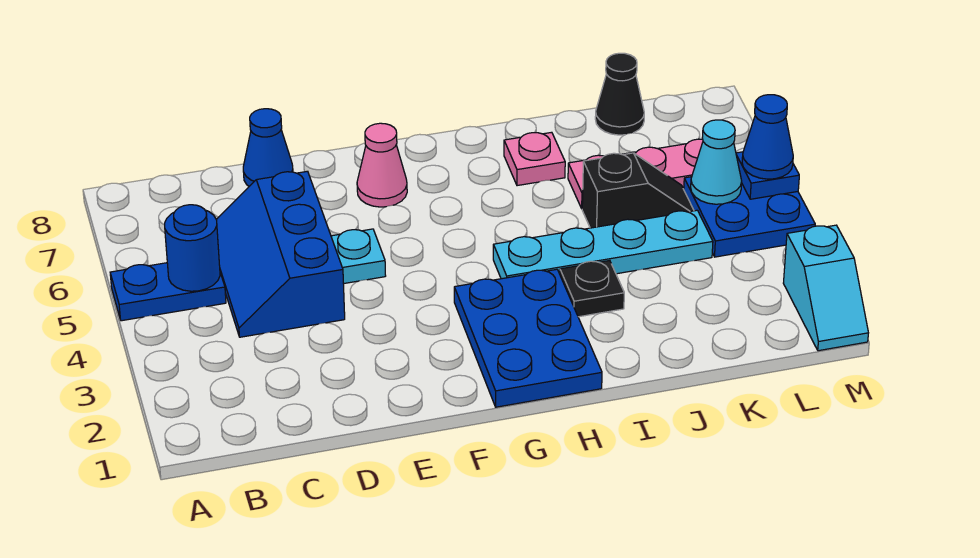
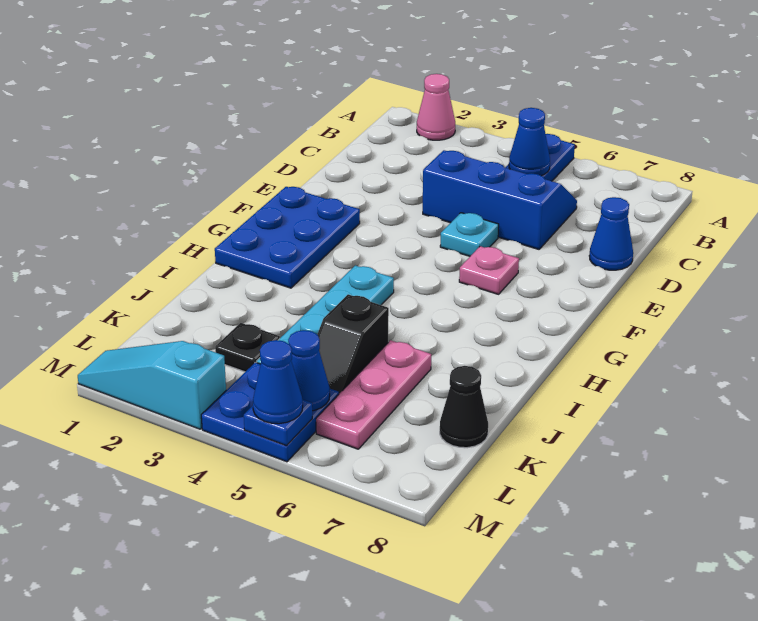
blue 1x1 round brick [165,205,220,291] -> blue 1x1 cone [509,108,550,176]
pink 1x1 cone [357,123,407,207] -> pink 1x1 cone moved to [417,74,455,140]
blue 2x3 plate [454,269,602,407] -> blue 2x3 plate turned to [215,187,360,288]
black 1x1 plate [560,261,624,317] -> black 1x1 plate moved to [215,323,280,372]
pink 1x1 plate [504,132,565,186] -> pink 1x1 plate moved to [459,246,519,294]
cyan 1x1 cone [691,120,742,204] -> blue 1x1 cone [288,330,330,411]
cyan 1x2 slope [783,225,868,351] -> cyan 1x3 slope [78,341,226,429]

